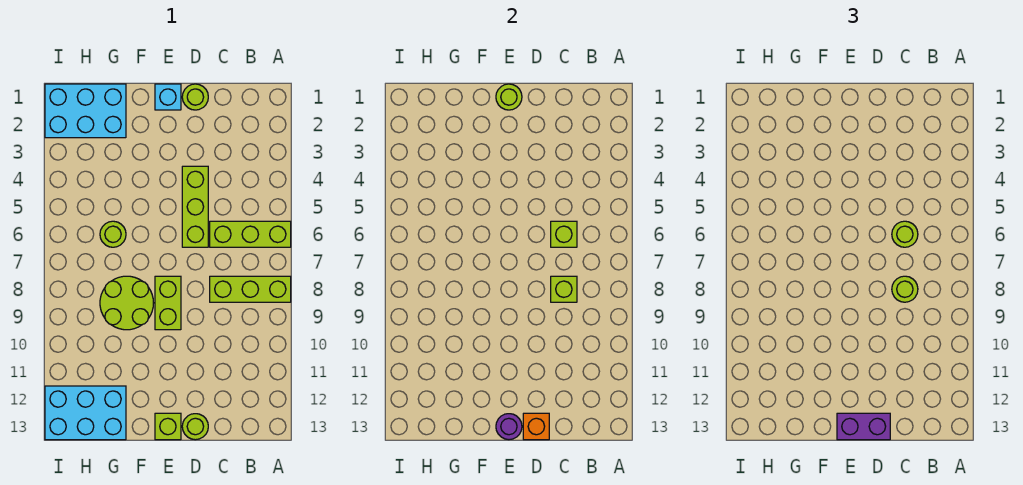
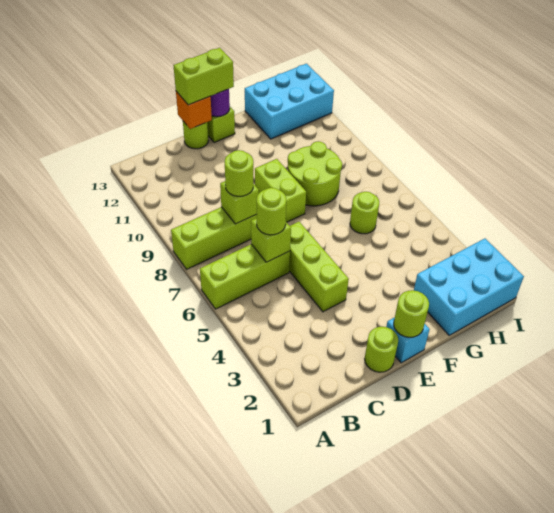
purple 1x2 brick [837,413,890,440] -> lime 1x2 brick [173,48,234,105]

